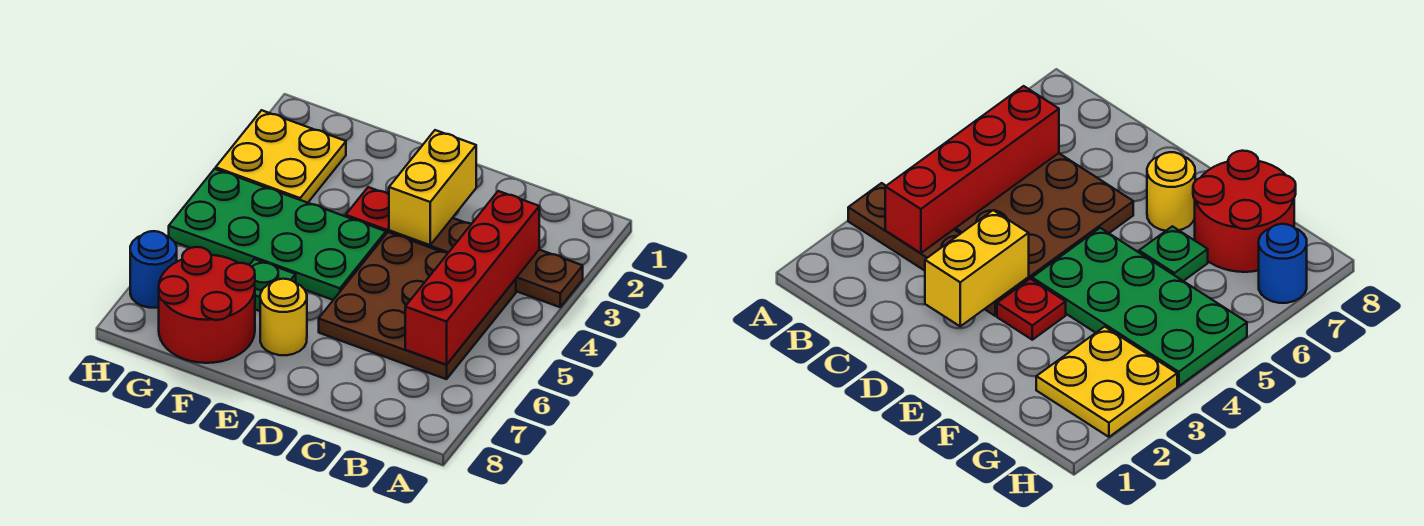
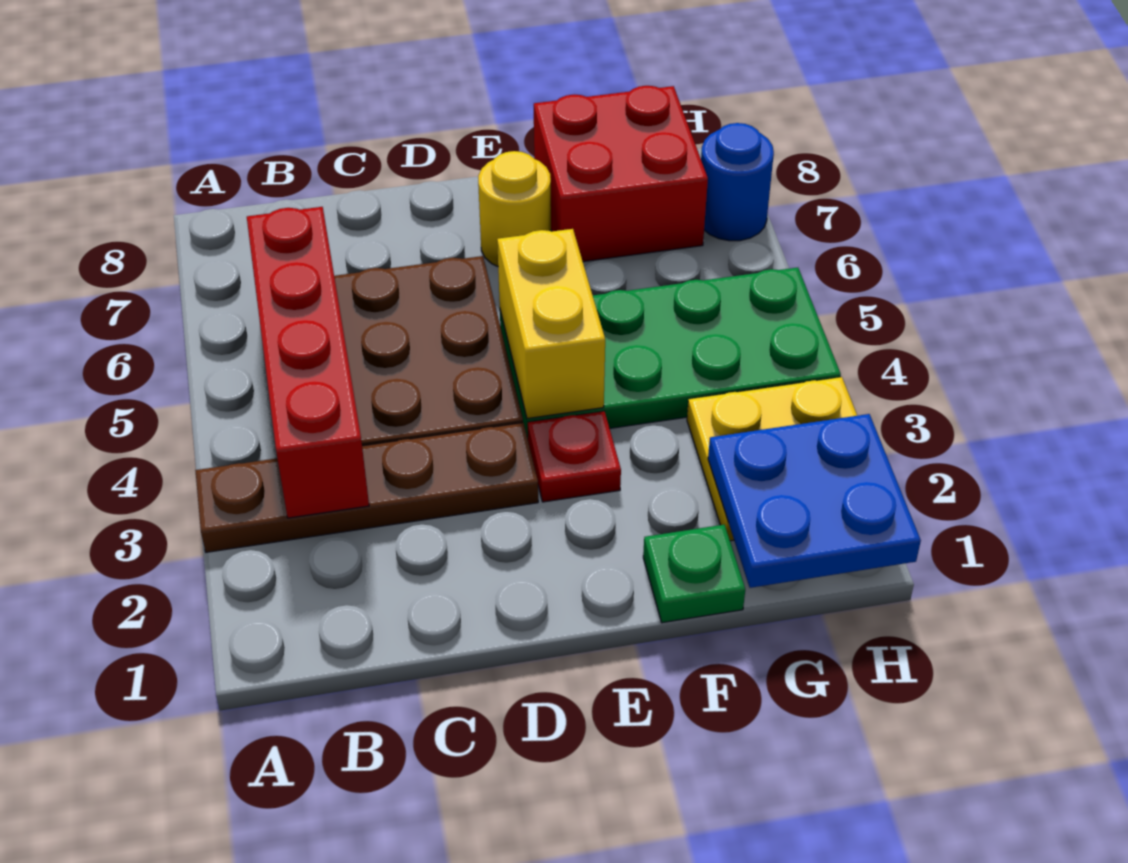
yellow 1x2 brick [389,130,476,245] -> yellow 1x2 brick moved to [497,229,605,419]
green 1x1 plate [250,259,296,311] -> green 1x1 plate moved to [643,525,745,623]
red 2x2 round brick [159,247,255,363] -> red 2x2 brick [534,86,708,262]
none -> blue 2x2 plate [708,414,921,588]

